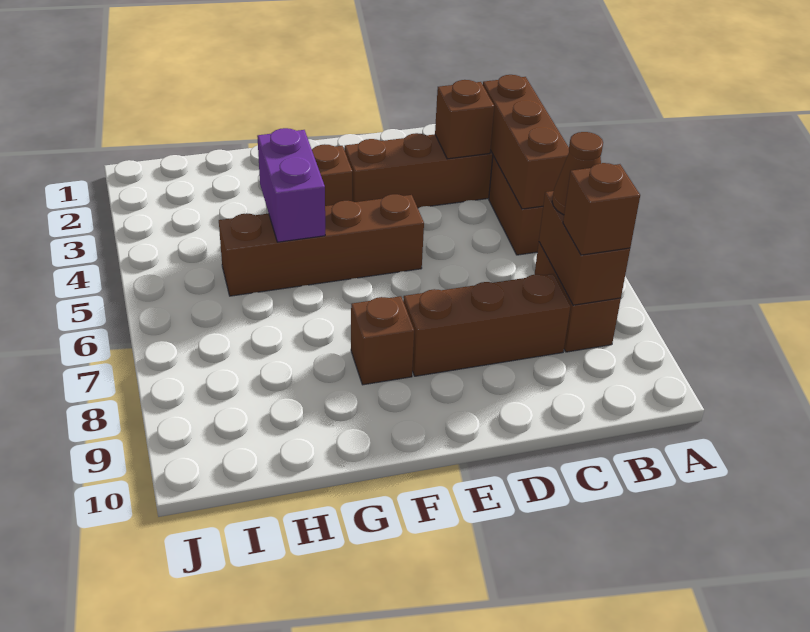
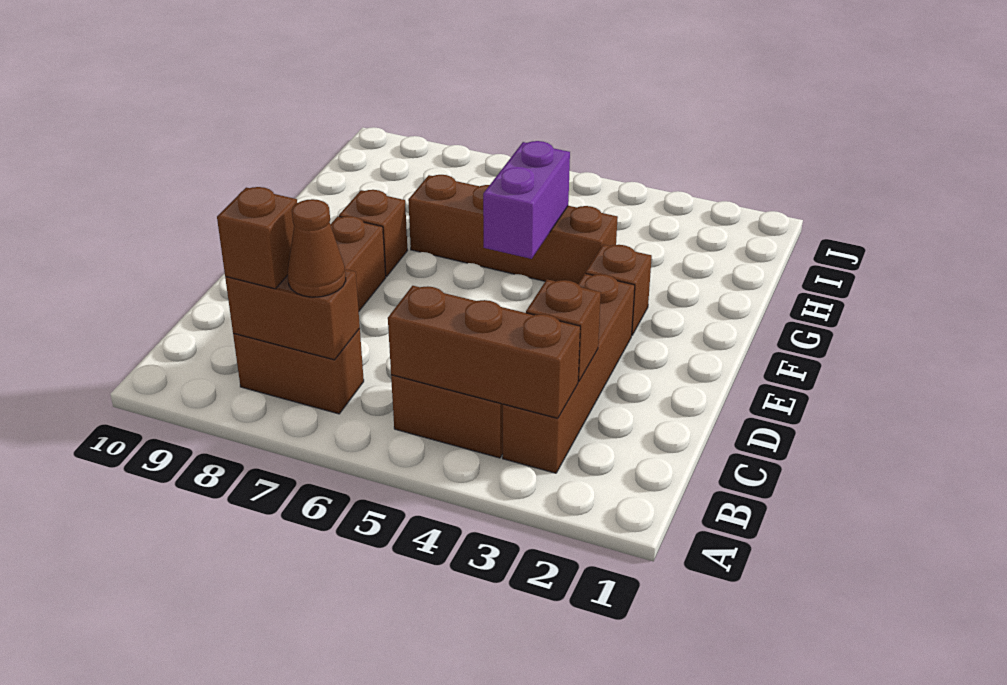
brown 1x4 brick [219,194,424,296] -> brown 1x4 brick turned to [408,175,618,284]
purple 1x2 brick [257,128,325,242] -> purple 1x2 brick turned to [483,141,570,259]

